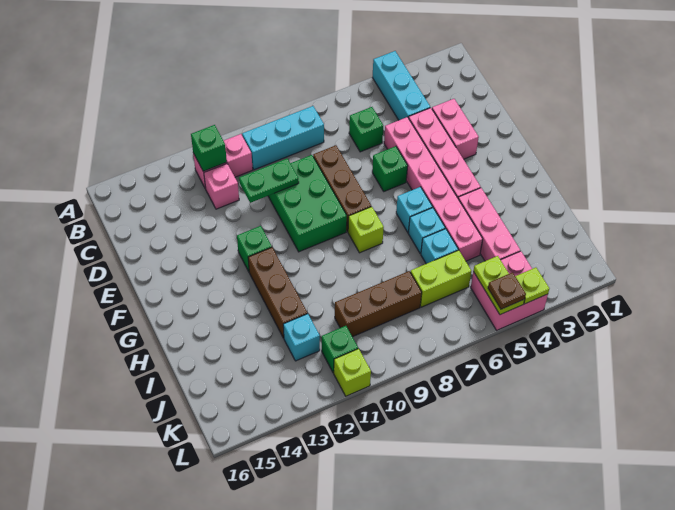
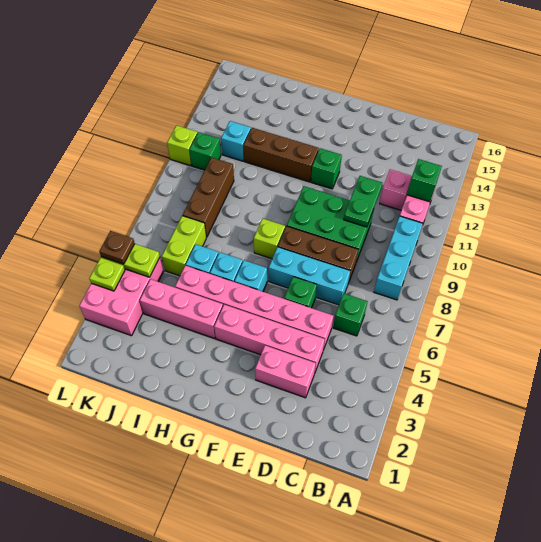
cyan 1x3 brick [372,51,430,120] -> cyan 1x3 brick moved to [269,247,350,305]
pink 2x2 brick [471,251,548,330] -> pink 2x3 brick [79,258,163,336]

